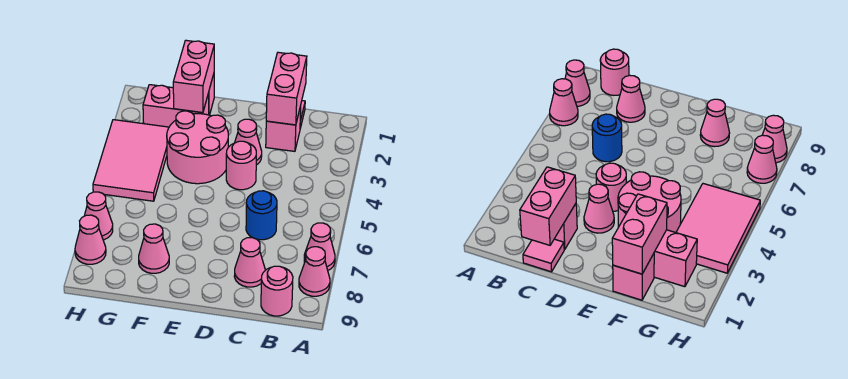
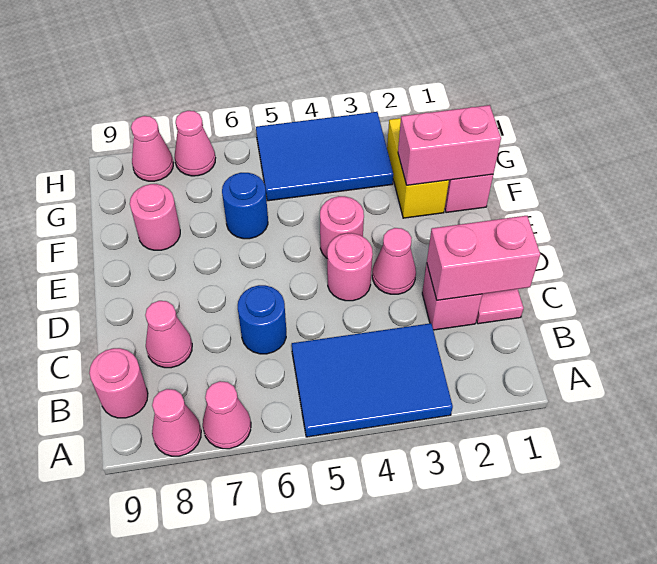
none -> blue 2x3 tile [292,323,453,437]
pink 2x2 round brick [167,111,228,184] -> pink 1x1 round brick [320,196,364,258]
pink 1x2 brick [143,85,209,127] -> yellow 1x2 brick [387,118,449,218]
none -> blue 1x1 round brick [222,173,268,239]
pink 1x1 cone [139,224,169,273] -> pink 1x1 round brick [130,184,180,250]
pink 2x3 tile [93,120,169,201] -> blue 2x3 tile [256,112,393,201]

